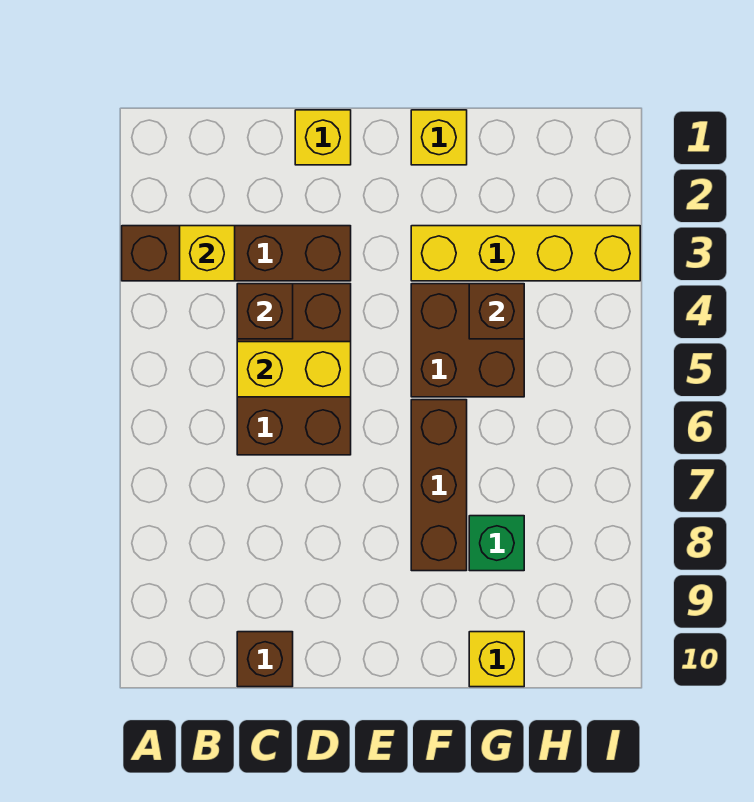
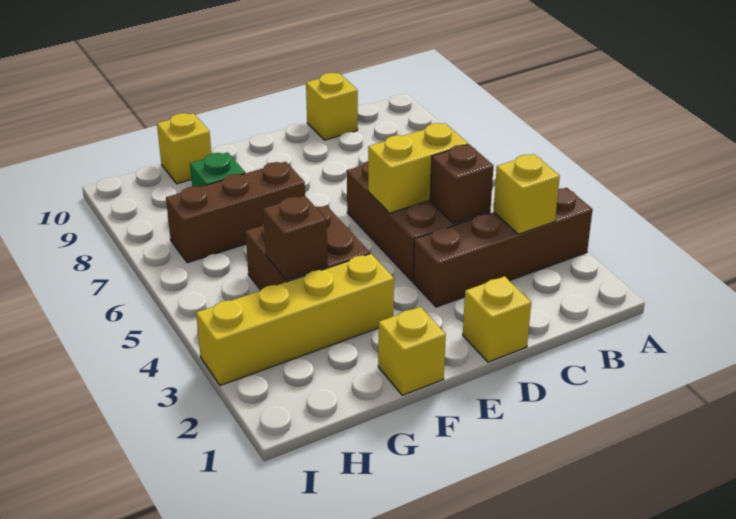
brown 1x1 brick [237,632,293,687] -> yellow 1x1 brick [306,73,358,140]
brown 1x3 brick [411,400,467,571] -> brown 1x3 brick turned to [166,162,305,263]

